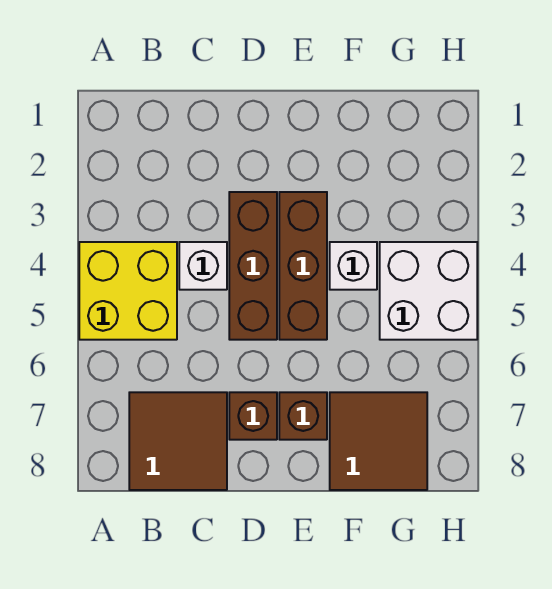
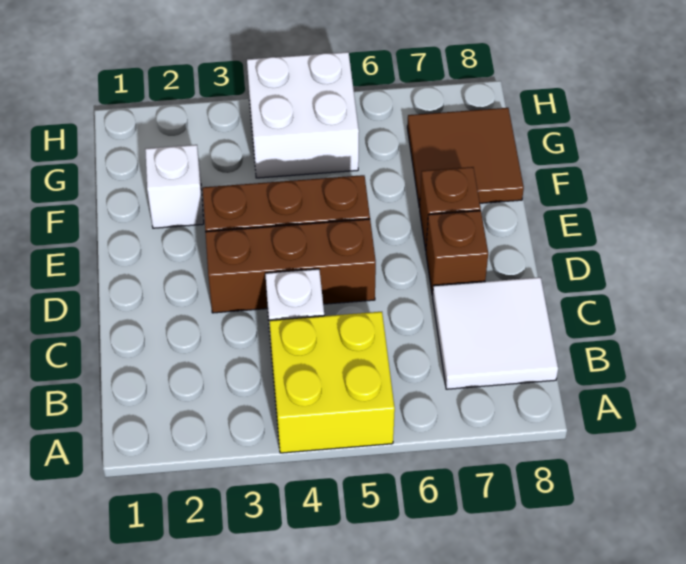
brown 2x2 tile [129,392,227,490] -> white 2x2 tile [433,277,558,389]
white 1x1 brick [330,242,377,290] -> white 1x1 brick moved to [145,145,204,228]

